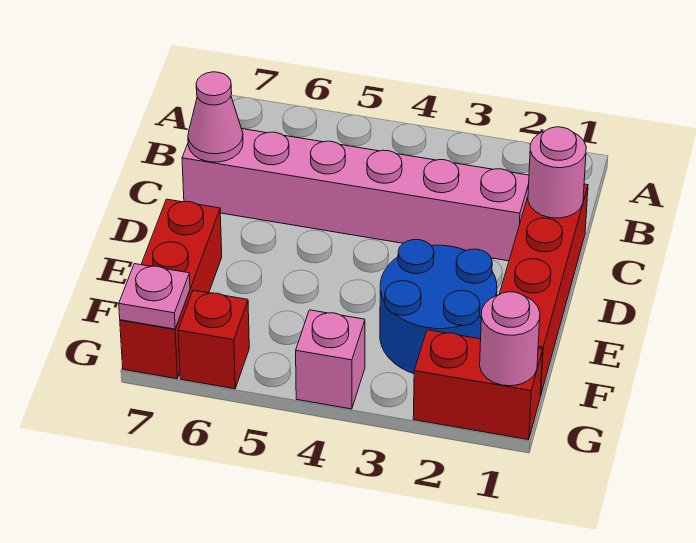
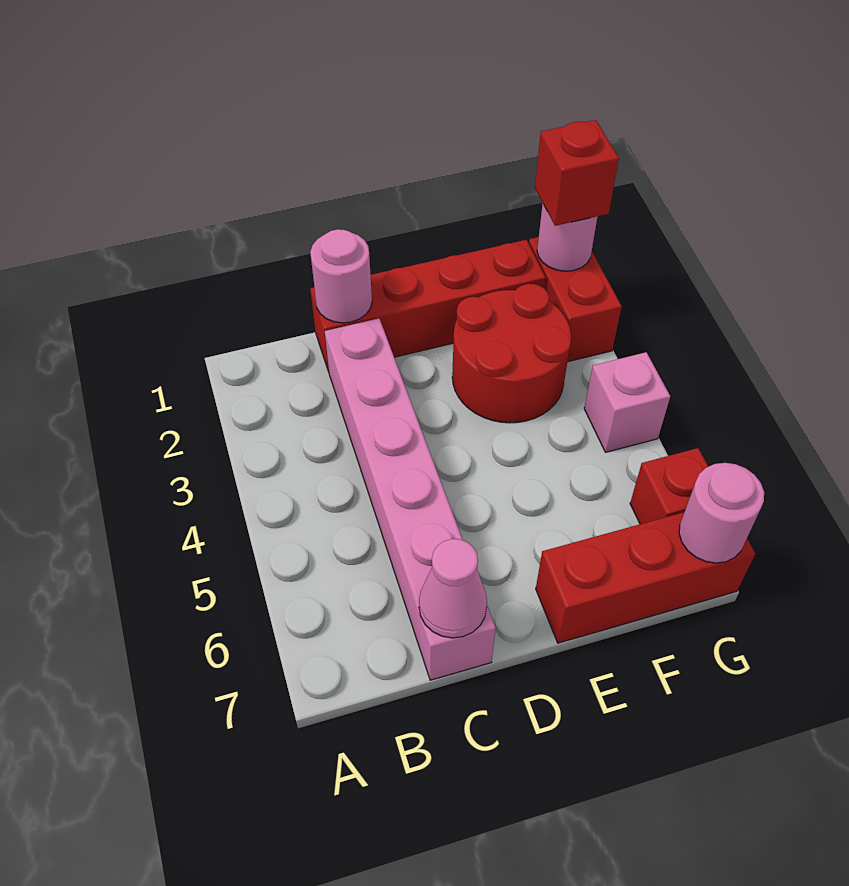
blue 2x2 round brick [380,240,497,374] -> red 2x2 round brick [452,284,571,423]
none -> red 1x1 brick [535,120,619,226]
pink 1x1 plate [119,264,190,329] -> pink 1x1 round brick [679,463,764,563]

